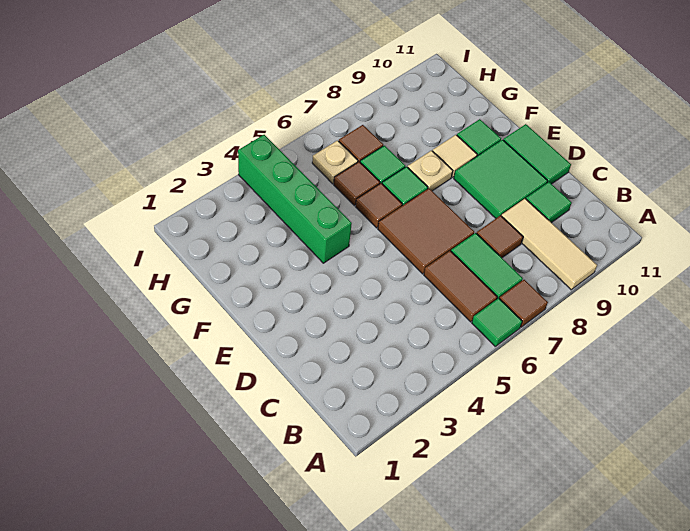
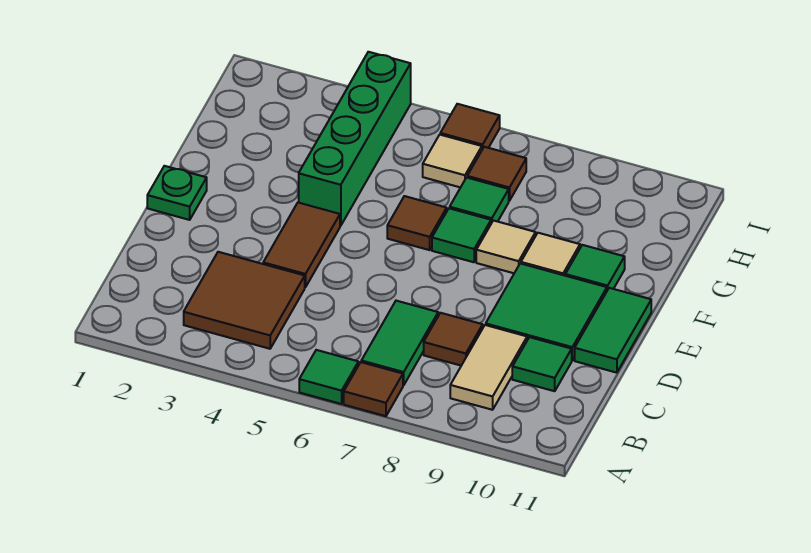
tan 1x3 tile [501,199,597,290] -> tan 1x2 tile [450,325,527,410]
brown 1x2 tile [424,251,497,322] -> brown 1x2 tile moved to [263,202,340,287]
brown 2x2 tile [378,189,474,274] -> brown 2x2 tile moved to [184,252,305,349]
none -> green 1x1 plate [147,166,207,220]
tan 1x1 plate [408,151,453,191] -> tan 1x1 tile [476,220,536,273]
brown 1x1 tile [334,162,380,206] -> brown 1x1 tile moved to [440,104,500,149]
tan 1x1 plate [312,141,358,184] -> tan 1x1 tile [423,135,482,187]

